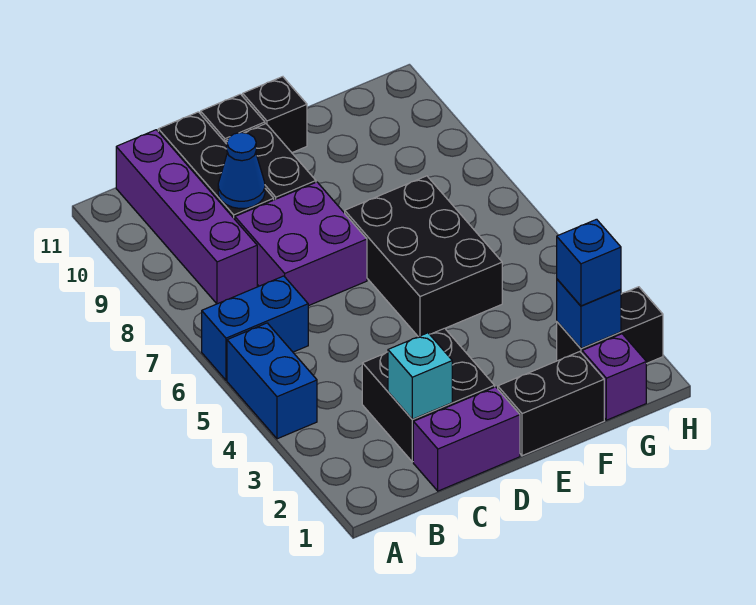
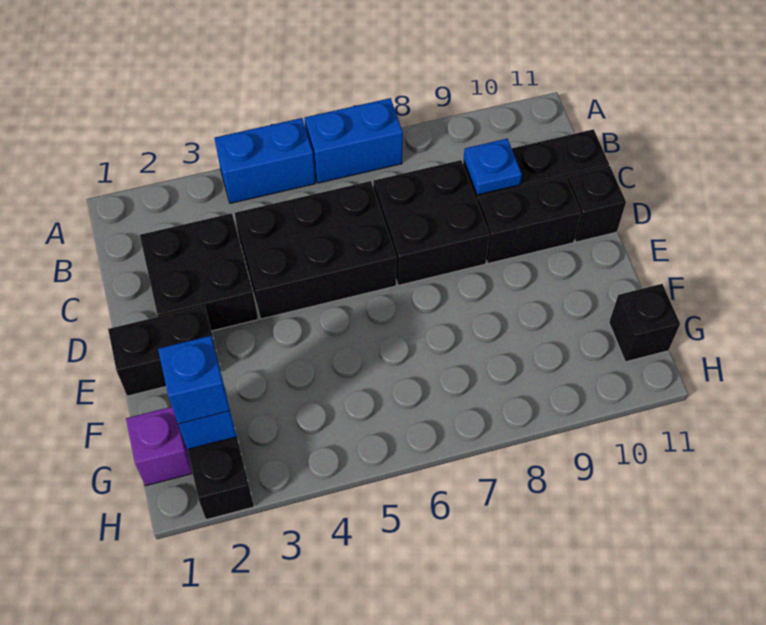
blue 1x2 brick [202,276,308,380] -> blue 1x2 brick turned to [305,98,403,183]
purple 1x4 brick [116,130,257,304] -> none
purple 1x2 brick [413,387,520,491] -> none
cyan 1x1 brick [388,333,452,419] -> none
purple 2x2 brick [235,182,367,306] -> black 2x2 brick [373,160,490,285]
blue 1x1 cone [218,132,265,209] -> blue 1x1 plate [464,139,522,195]
black 1x2 brick [497,352,604,456] -> black 1x2 brick turned to [108,306,221,396]
black 2x3 brick [345,176,502,337] -> black 2x3 brick moved to [235,181,396,319]
black 1x1 brick [243,77,307,153] -> black 1x1 brick moved to [609,284,680,362]

